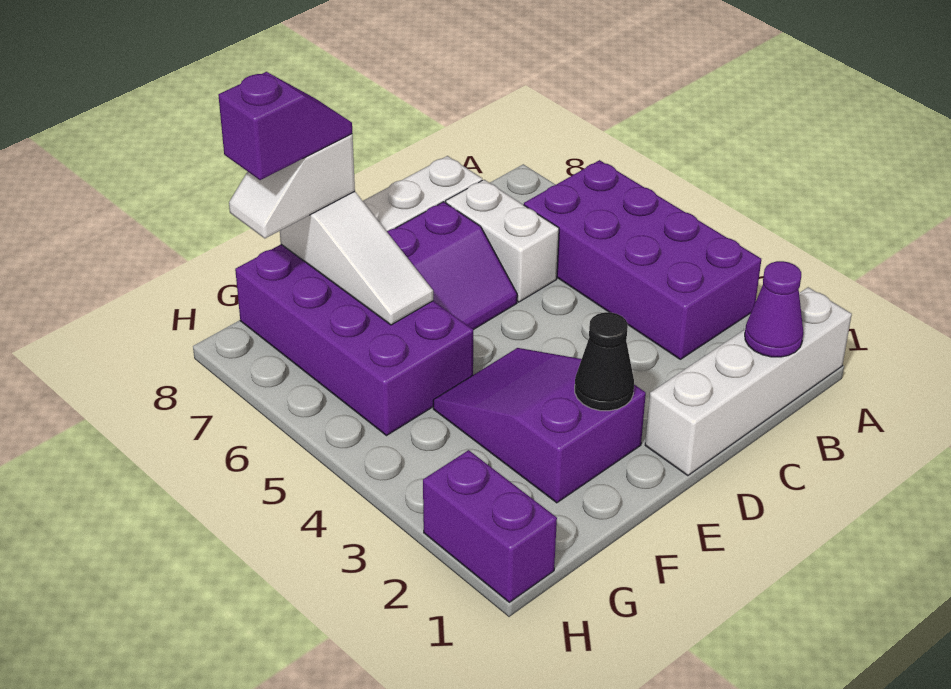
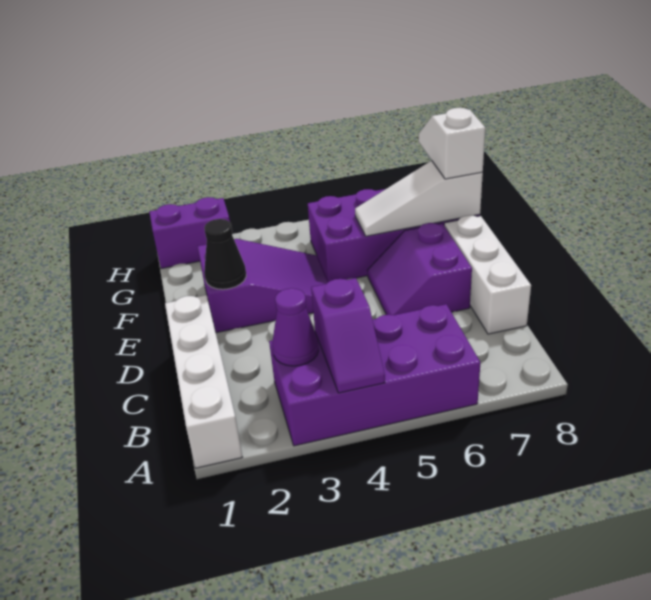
purple 1x1 cone [745,261,803,357] -> purple 1x1 cone moved to [272,288,319,366]
white 1x2 brick [446,180,559,302] -> none
purple 1x2 slope [218,72,352,180] -> purple 1x2 slope moved to [311,278,385,393]

